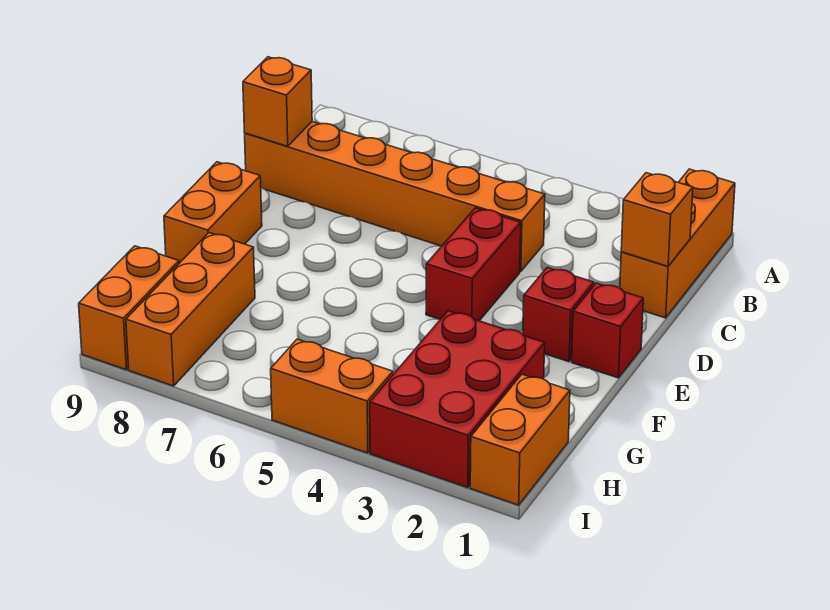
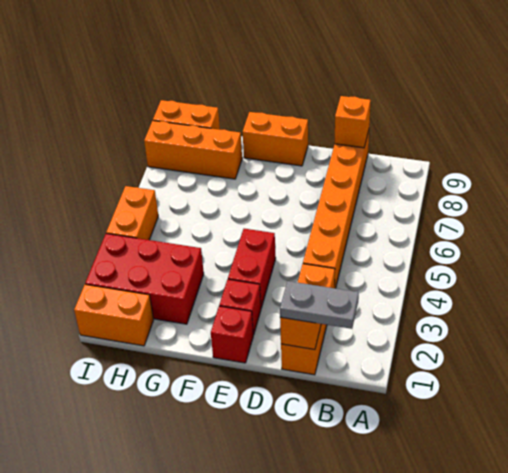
orange 1x3 brick [620,169,735,318] -> orange 1x3 brick turned to [281,264,335,375]
none -> grey 1x2 plate [280,281,359,329]
red 1x2 brick [426,208,521,321] -> red 1x2 brick turned to [228,229,276,308]

